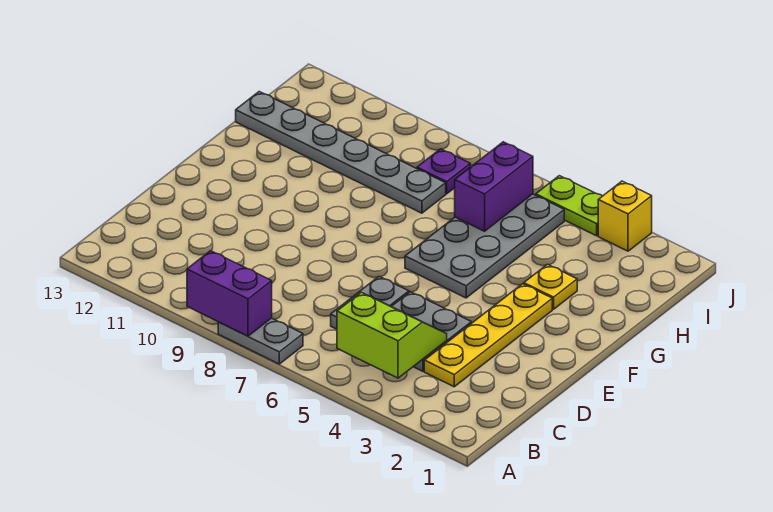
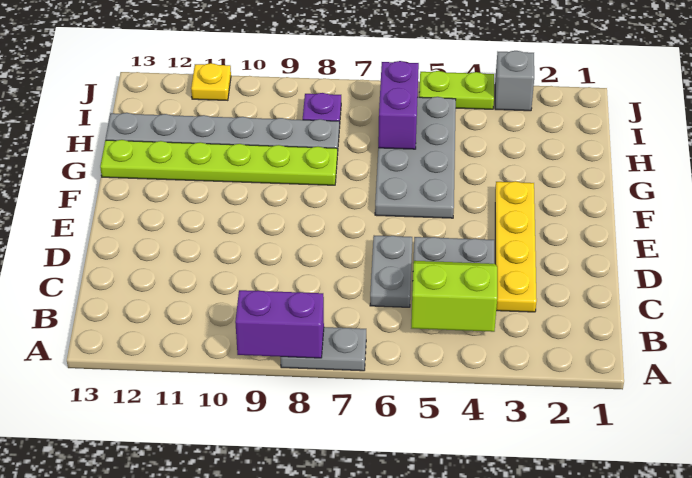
yellow 1x1 plate [524,264,577,309] -> yellow 1x1 plate moved to [191,63,231,100]
none -> lime 1x6 plate [100,140,337,185]
yellow 1x1 brick [598,181,652,251] -> grey 1x1 brick [495,51,534,111]

